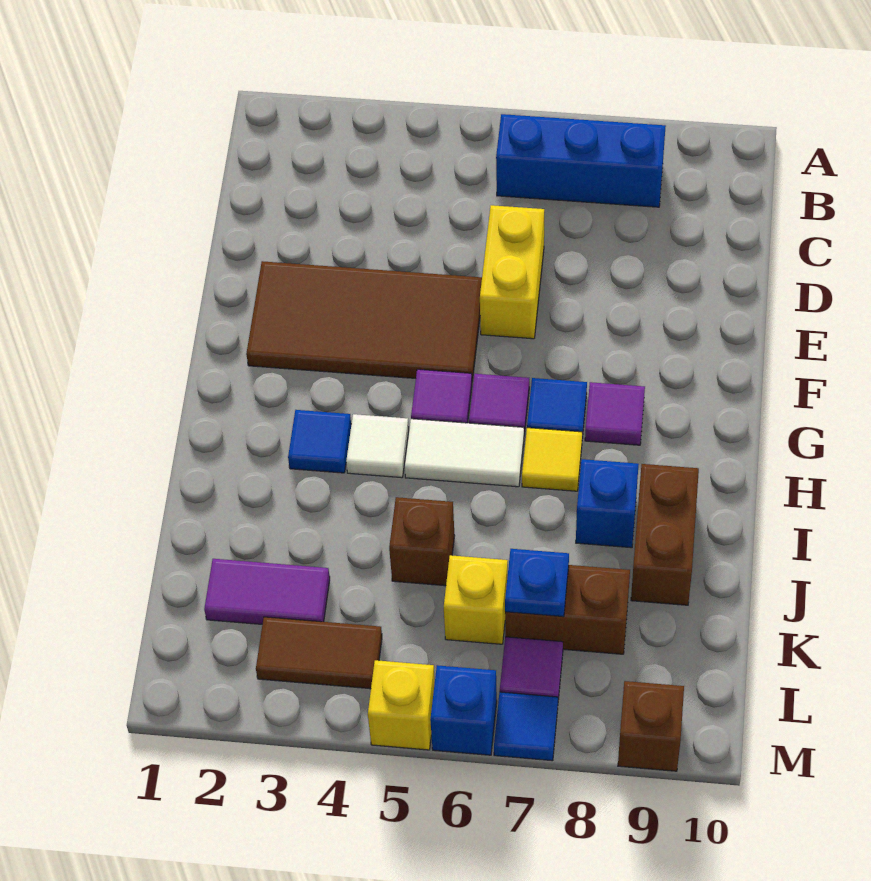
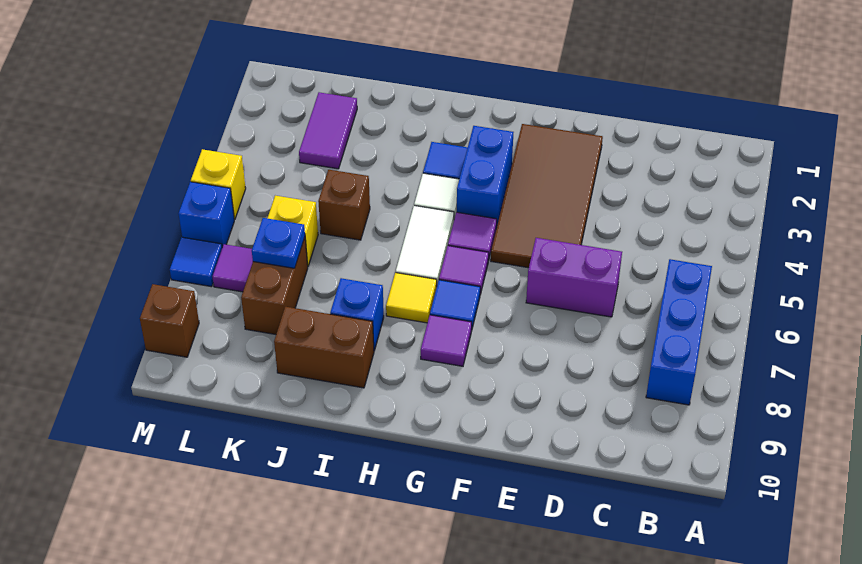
yellow 1x2 brick [480,205,544,339] -> purple 1x2 brick [526,238,622,317]
none -> blue 1x2 brick [457,126,513,227]
brown 1x2 tile [256,617,382,689] -> none

